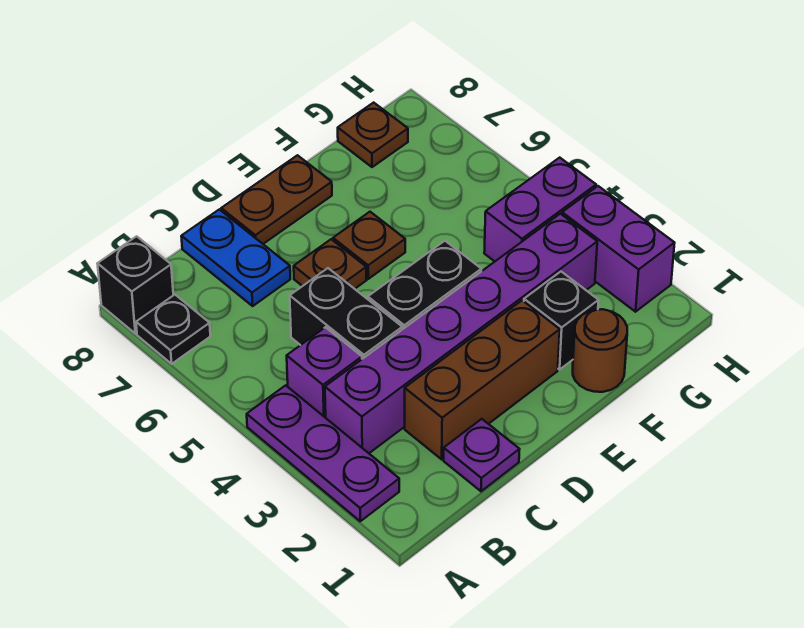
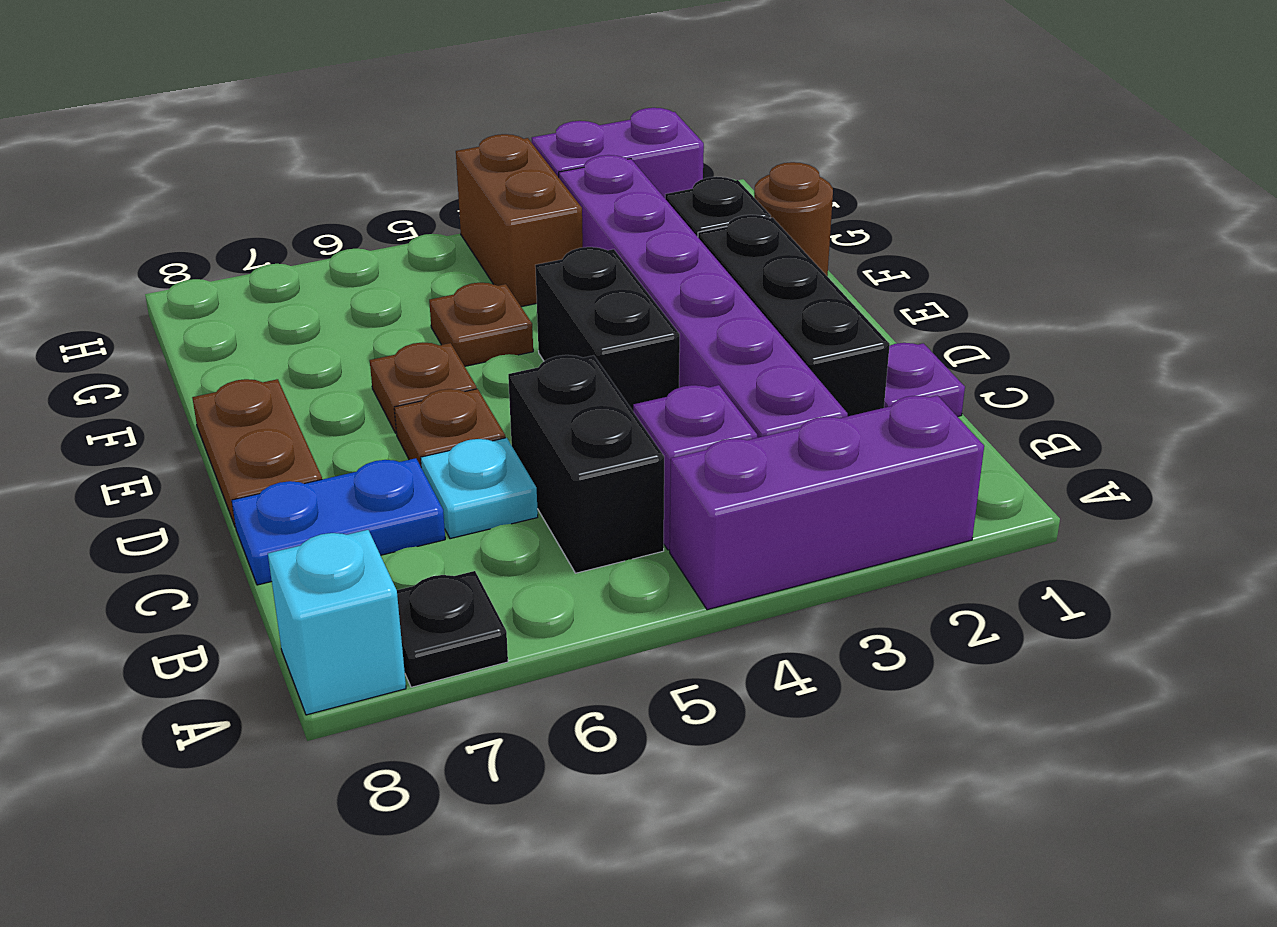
purple 1x3 plate [247,385,399,521] -> purple 1x3 brick [670,395,984,610]
black 1x1 brick [97,236,173,334] -> cyan 1x1 brick [268,530,406,715]
brown 1x3 brick [405,300,560,459] -> black 1x3 brick [698,215,890,416]
black 1x2 brick [290,268,402,359] -> black 1x2 brick turned to [508,355,664,573]
none -> cyan 1x1 plate [421,438,538,539]
purple 1x2 brick [484,158,596,261] -> brown 1x2 brick [456,134,583,307]
brown 1x1 plate [338,103,408,167] -> brown 1x1 plate moved to [429,283,533,366]

